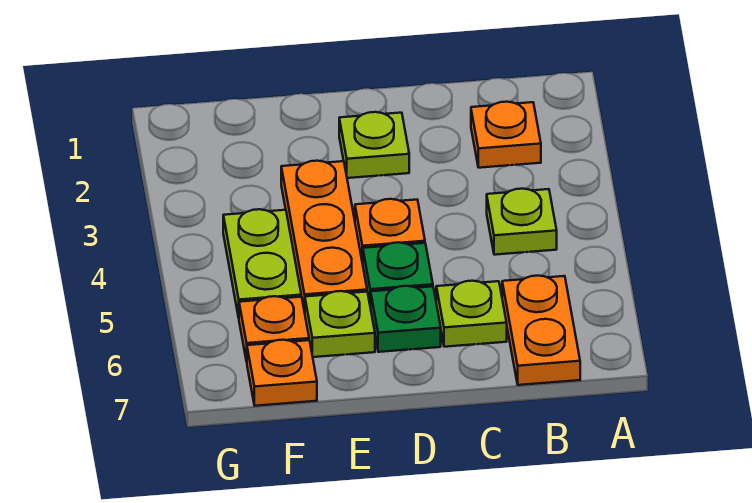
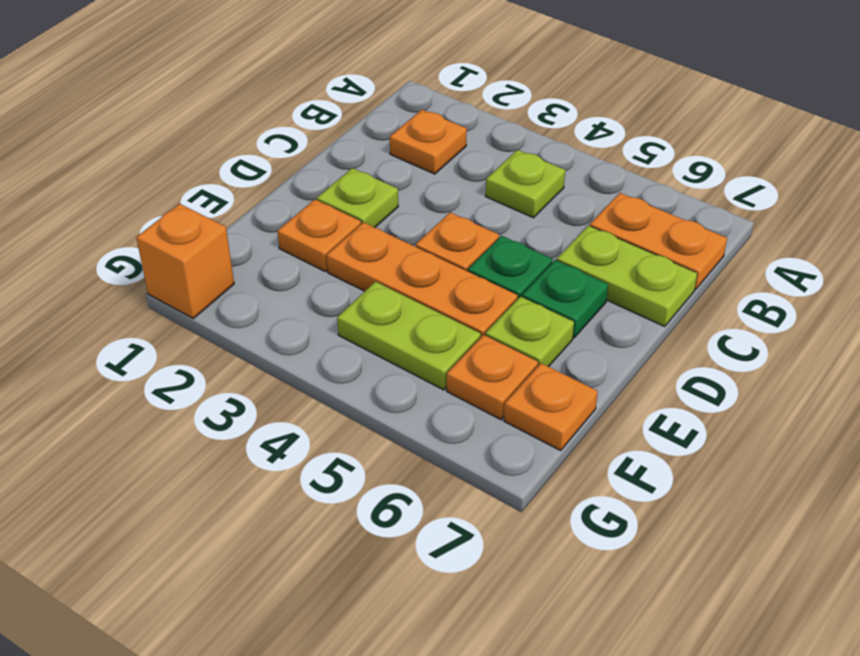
lime 1x1 plate [436,281,507,347] -> lime 1x2 plate [557,226,697,326]
none -> orange 1x1 plate [277,199,361,271]
none -> orange 1x1 brick [136,204,234,318]

